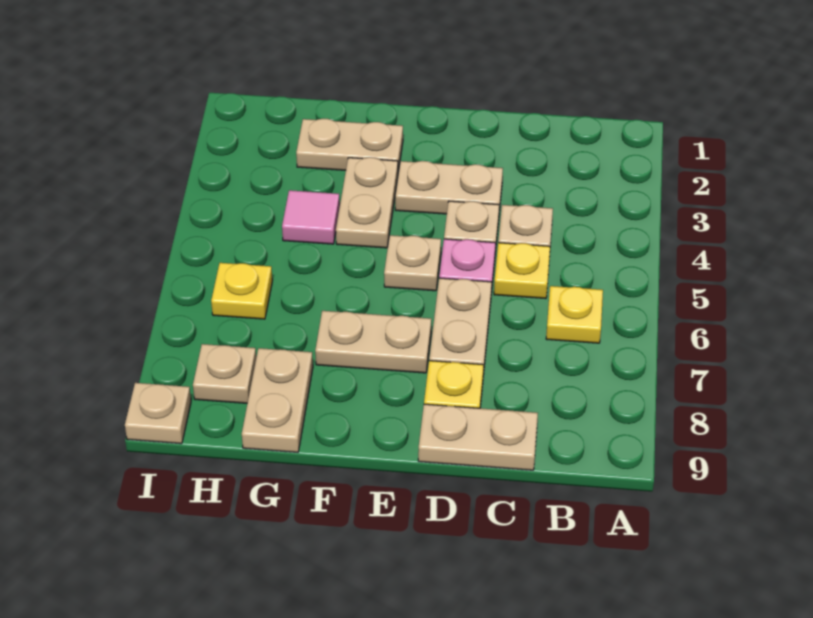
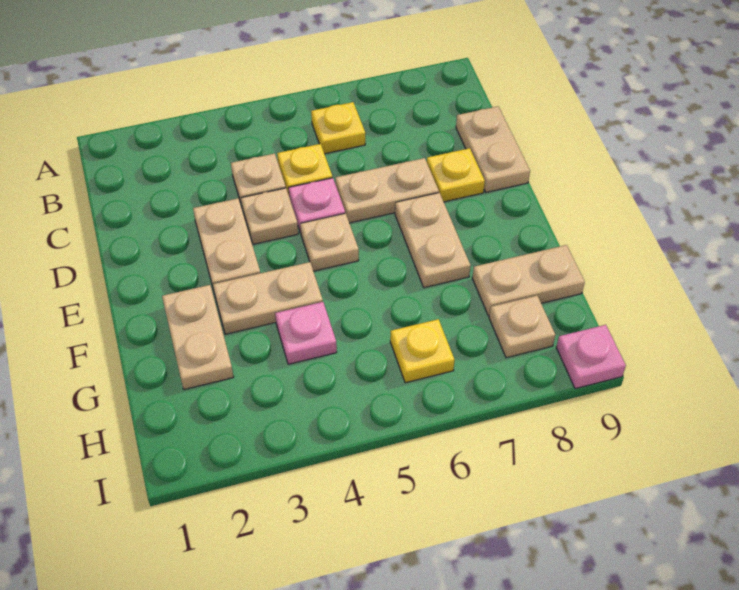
pink 1x1 tile [282,190,340,244] -> pink 1x1 plate [275,302,337,364]
tan 1x1 plate [125,383,191,444] -> pink 1x1 plate [556,325,626,389]

